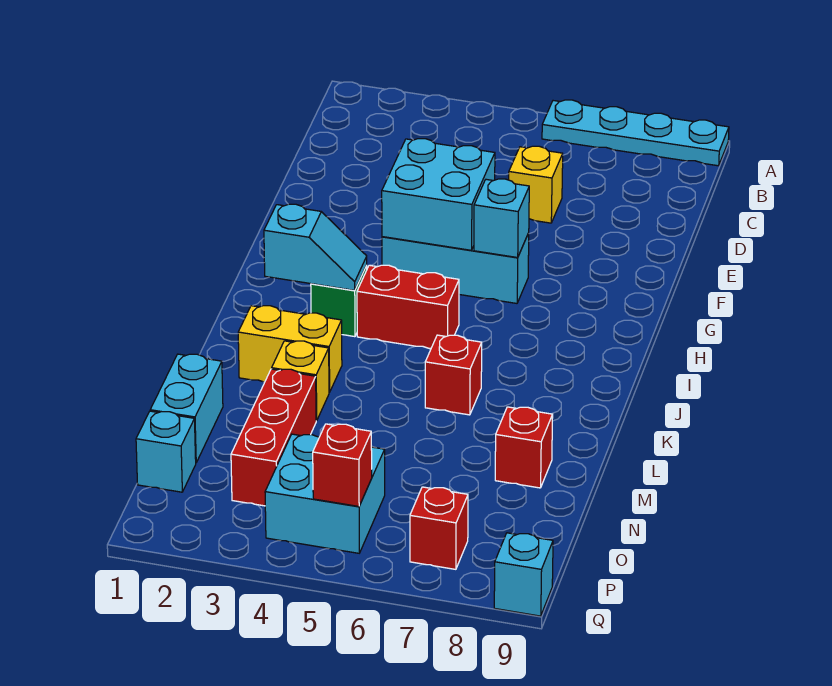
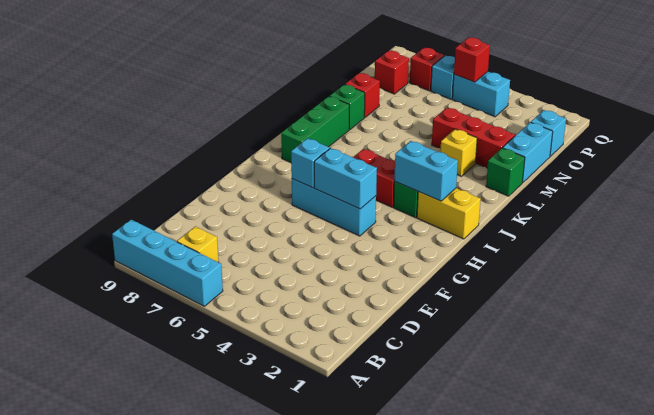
cyan 1x4 plate [542,100,729,166] -> cyan 1x4 brick [112,220,223,306]
yellow 1x1 brick [509,146,563,223] -> yellow 1x1 brick moved to [177,226,219,262]
cyan 2x2 brick [382,139,495,250] -> cyan 1x2 brick [314,148,377,209]
cyan 1x2 slope [264,204,367,290] -> cyan 1x2 brick [394,141,458,201]
none -> green 1x3 brick [281,96,349,163]
yellow 1x2 brick [238,306,342,392] -> yellow 1x2 brick moved to [417,188,481,239]
red 1x1 brick [425,335,482,415] -> red 1x1 brick moved to [375,50,409,94]
none -> green 1x1 brick [486,148,525,196]
none -> green 1x1 brick [330,84,365,130]
red 1x3 brick [231,369,316,506] -> red 1x3 brick turned to [432,107,515,168]
cyan 2x2 brick [265,434,385,553] -> cyan 1x2 brick [452,72,510,117]
cyan 1x1 brick [494,533,553,616] -> cyan 1x1 brick moved to [431,56,455,99]

